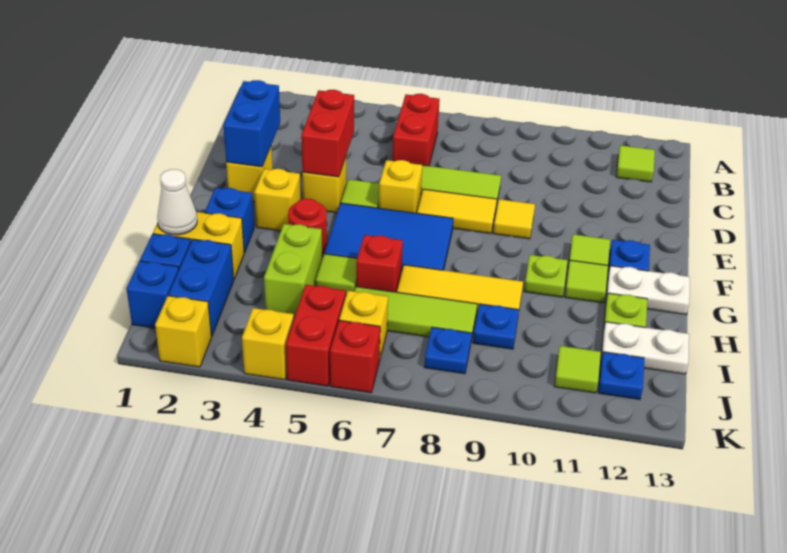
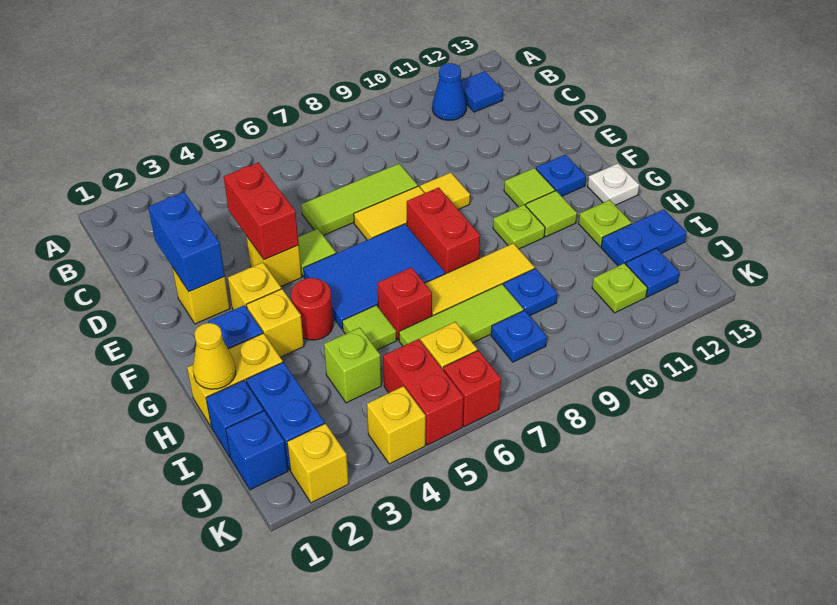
red 1x2 brick [392,94,440,166] -> red 1x2 brick moved to [407,187,480,274]
none -> blue 1x1 cone [432,63,466,120]
lime 1x1 tile [616,145,655,182] -> blue 1x1 tile [461,71,503,112]
yellow 1x1 brick [379,160,422,213] -> yellow 1x1 brick moved to [246,289,304,357]
white 1x2 plate [606,266,690,315] -> white 1x1 plate [587,163,639,205]
white 1x1 cone [157,169,197,235] -> yellow 1x1 cone [193,323,236,389]
lime 1x2 brick [264,224,322,317] -> lime 1x1 brick [324,328,381,403]
white 1x2 plate [601,322,689,374] -> blue 1x2 plate [601,209,687,266]
lime 1x1 tile [554,346,601,393] -> lime 1x1 plate [592,263,647,313]

